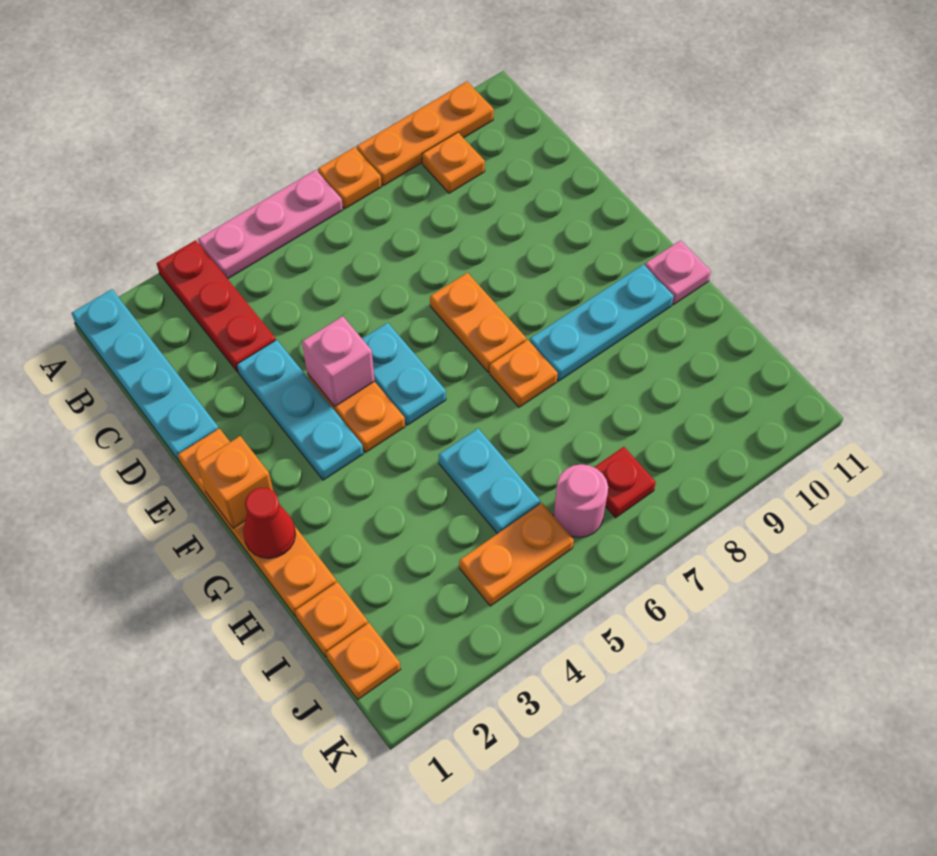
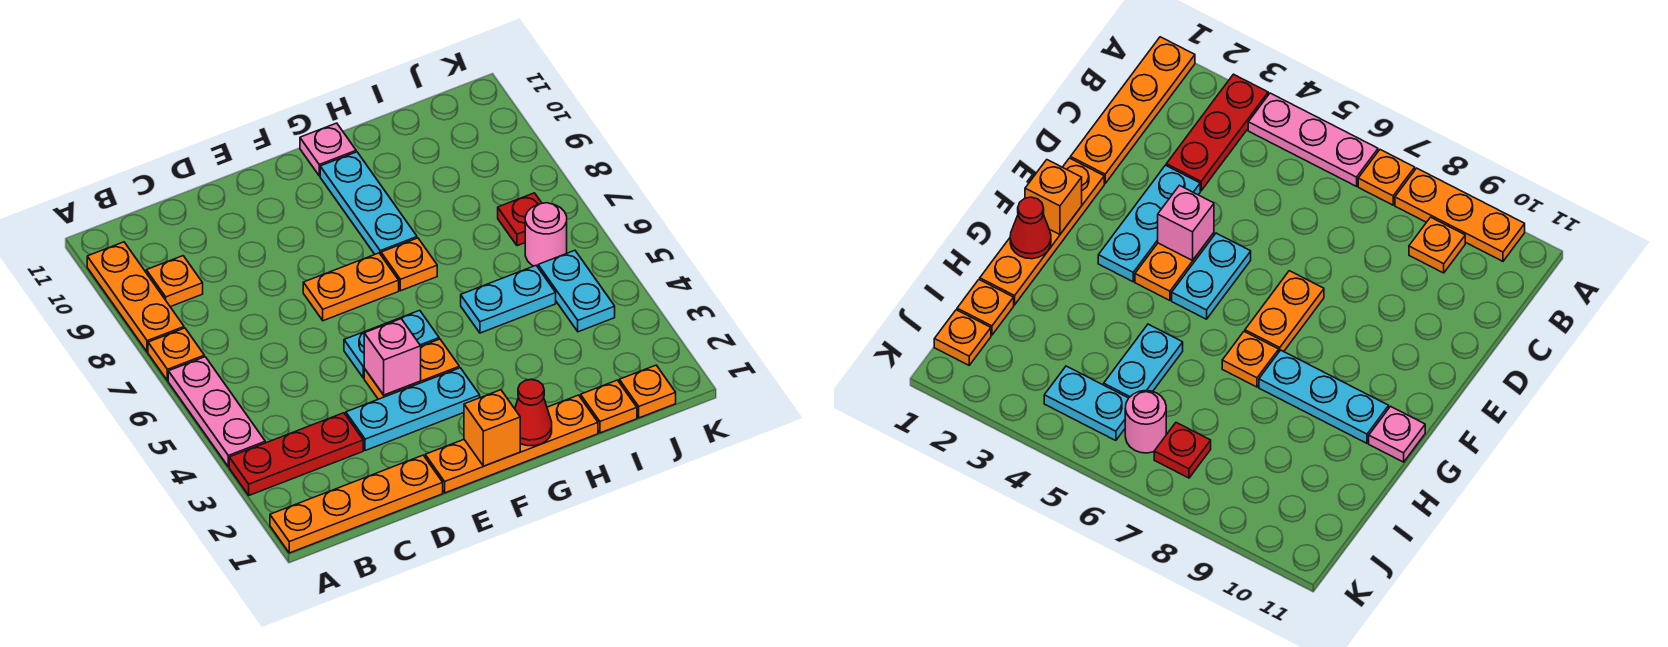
cyan 1x4 plate [72,289,219,462] -> orange 1x4 plate [270,455,443,553]
orange 1x2 plate [459,503,574,606] -> cyan 1x2 plate [538,250,615,332]

